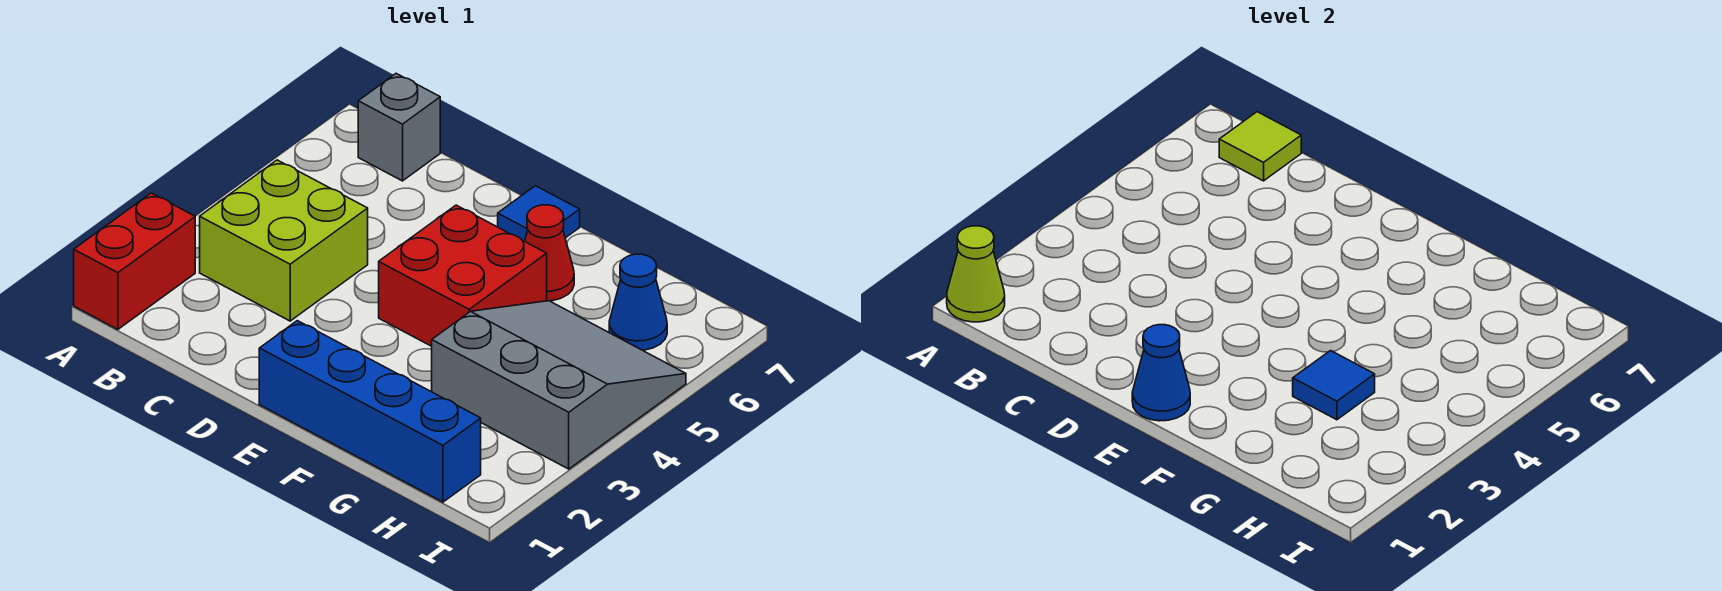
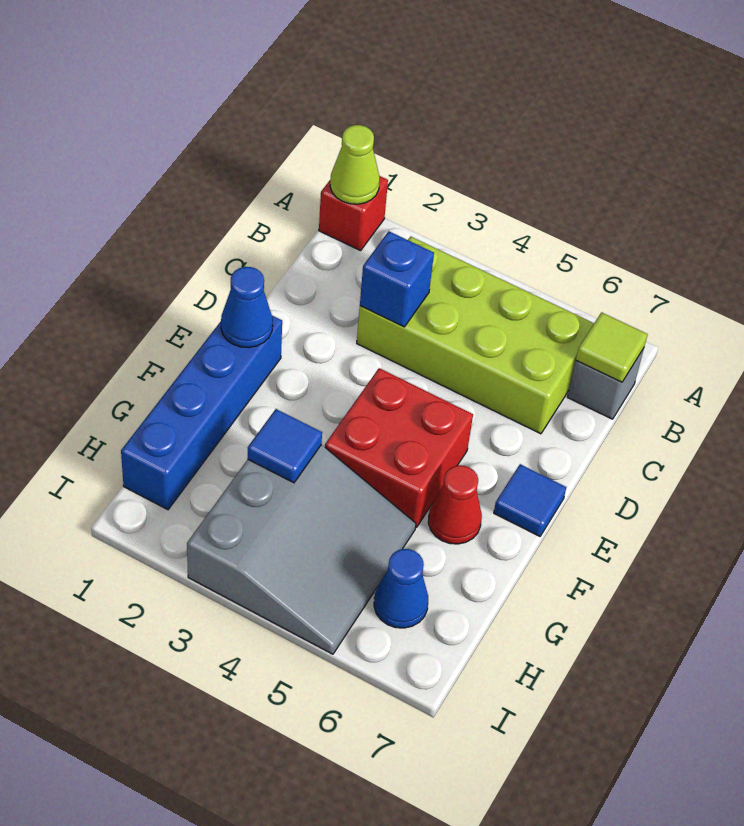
red 1x2 brick [74,193,195,329] -> red 1x1 brick [319,176,388,251]
lime 2x2 brick [200,160,368,321] -> lime 2x4 brick [357,236,594,434]
none -> blue 1x1 brick [360,231,434,327]

